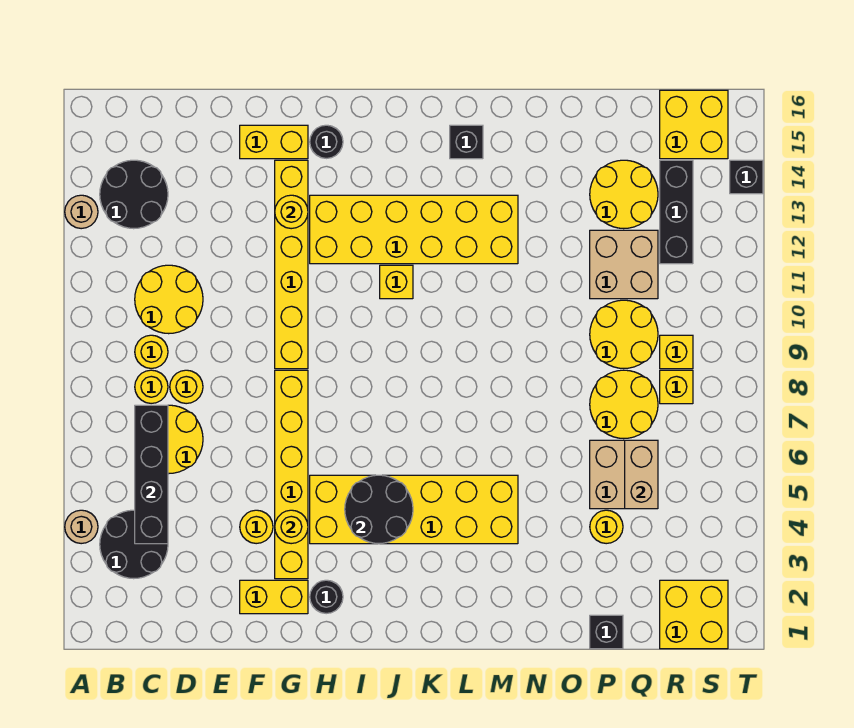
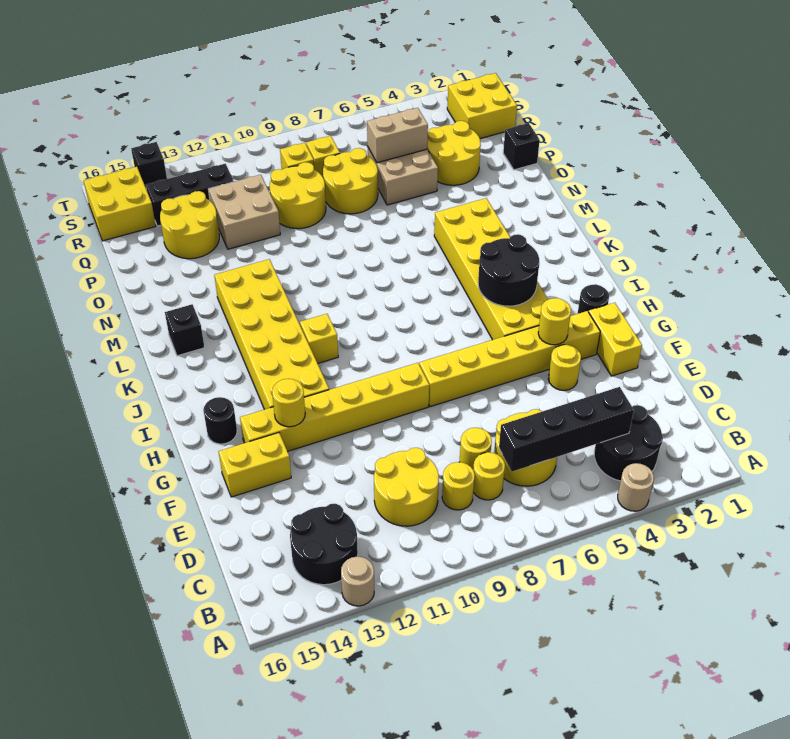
yellow 1x2 brick [240,125,308,159] -> yellow 1x2 brick turned to [219,433,291,497]
yellow 1x1 round brick [590,510,623,544] -> yellow 2x2 round brick [427,121,481,185]

